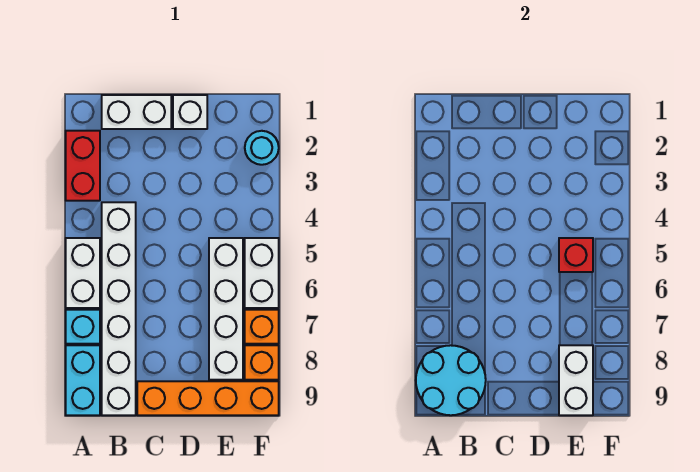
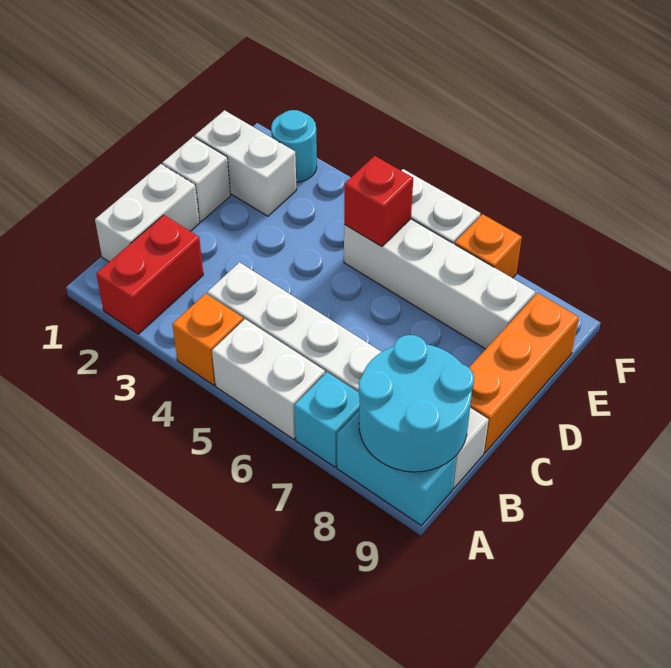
red 1x2 brick [66,131,100,201] -> red 1x2 brick turned to [96,215,203,334]
orange 1x4 brick [137,381,279,415] -> orange 1x3 brick [469,293,579,453]
white 1x2 brick [559,345,593,415] -> white 1x2 brick moved to [195,110,296,216]
orange 1x1 brick [245,345,279,380] -> orange 1x1 brick moved to [172,294,243,385]

